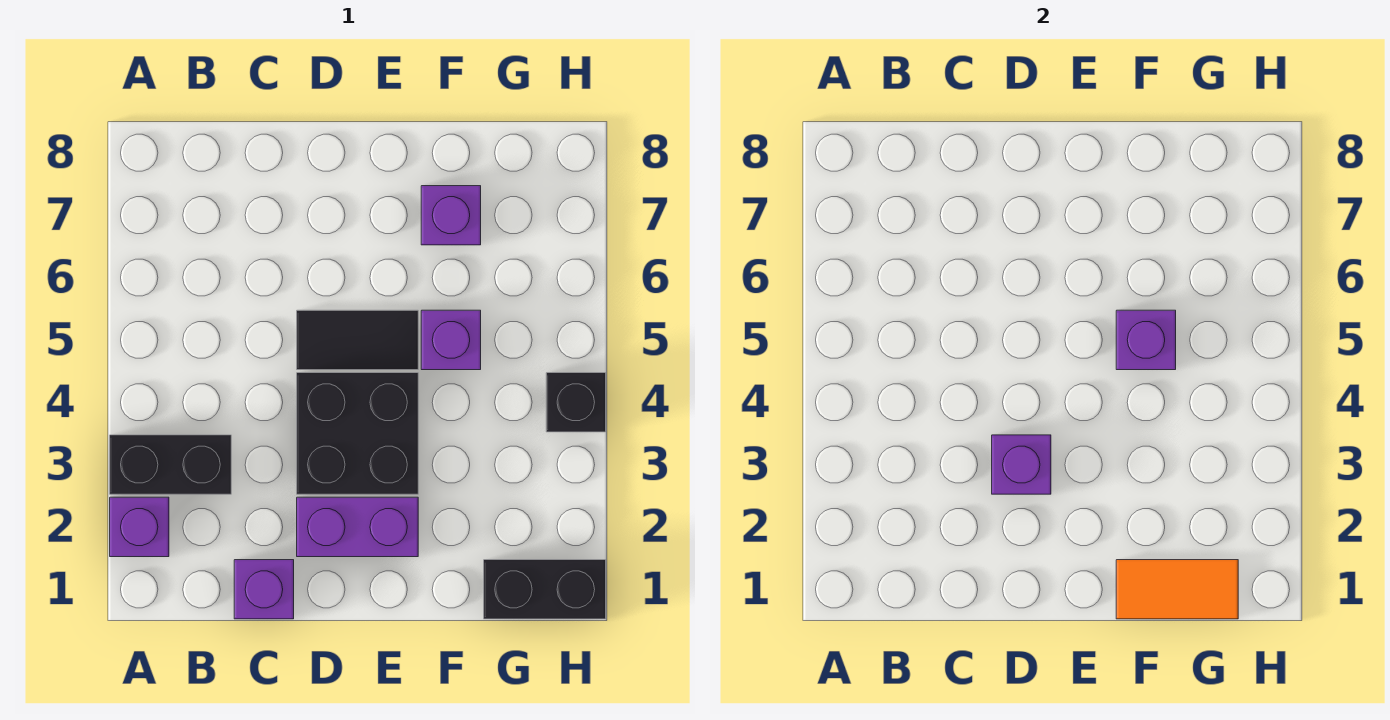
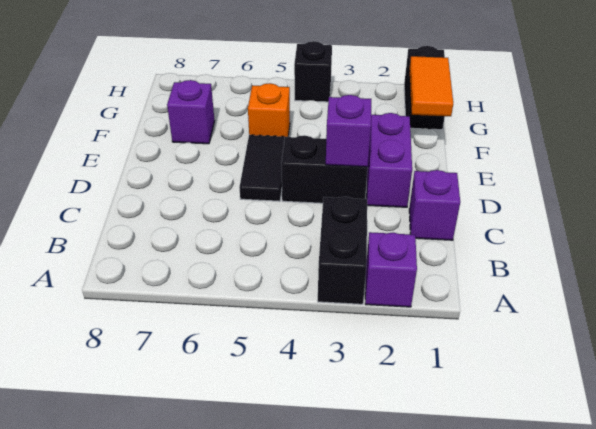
black 2x2 brick [297,373,418,494] -> black 1x2 brick [281,135,368,203]
purple 1x1 brick [421,310,481,370] -> orange 1x1 brick [248,83,290,137]
purple 1x1 brick [1116,310,1176,370] -> none

